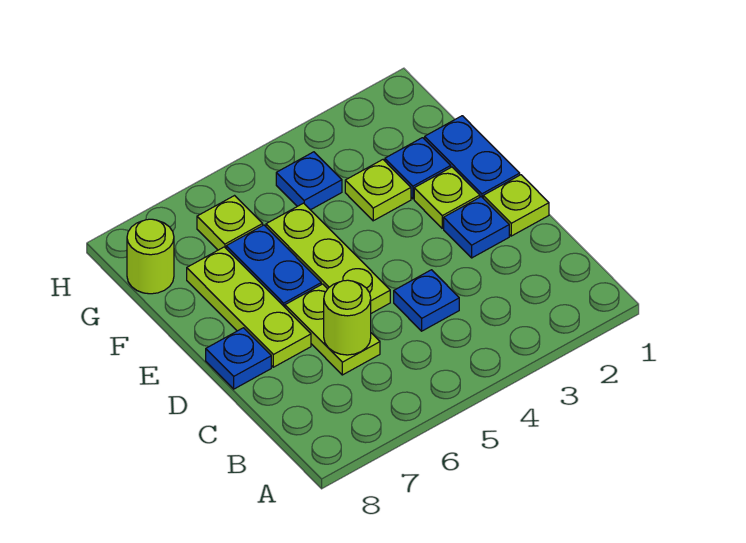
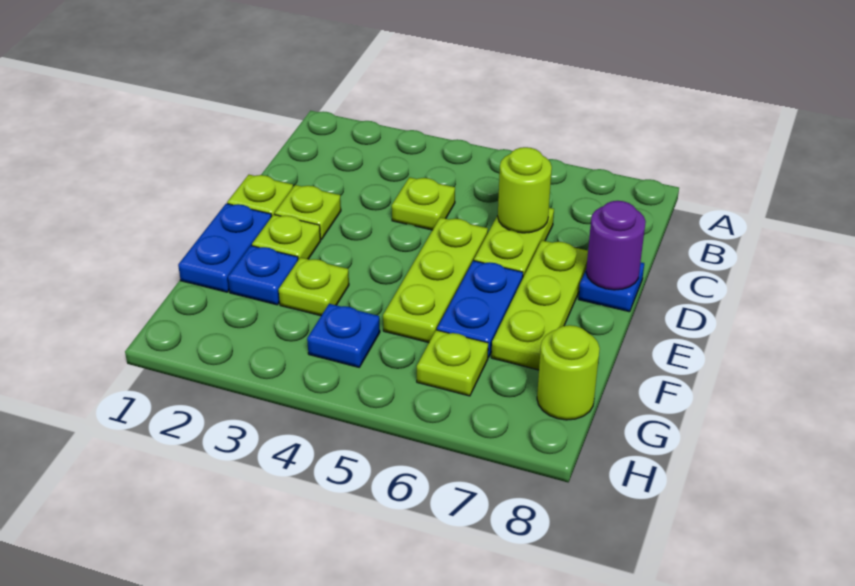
blue 1x1 plate [394,270,459,331] -> lime 1x1 plate [392,177,455,230]
blue 1x1 plate [444,197,509,258] -> lime 1x1 plate [275,185,341,240]
none -> purple 1x1 round brick [586,201,646,290]

